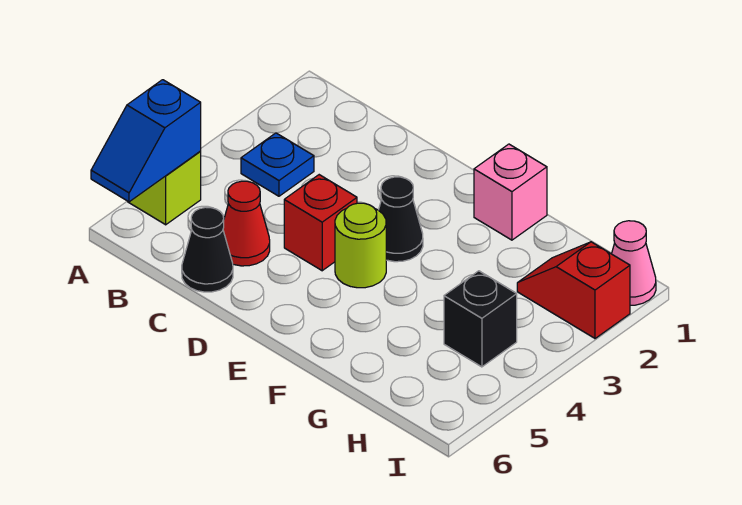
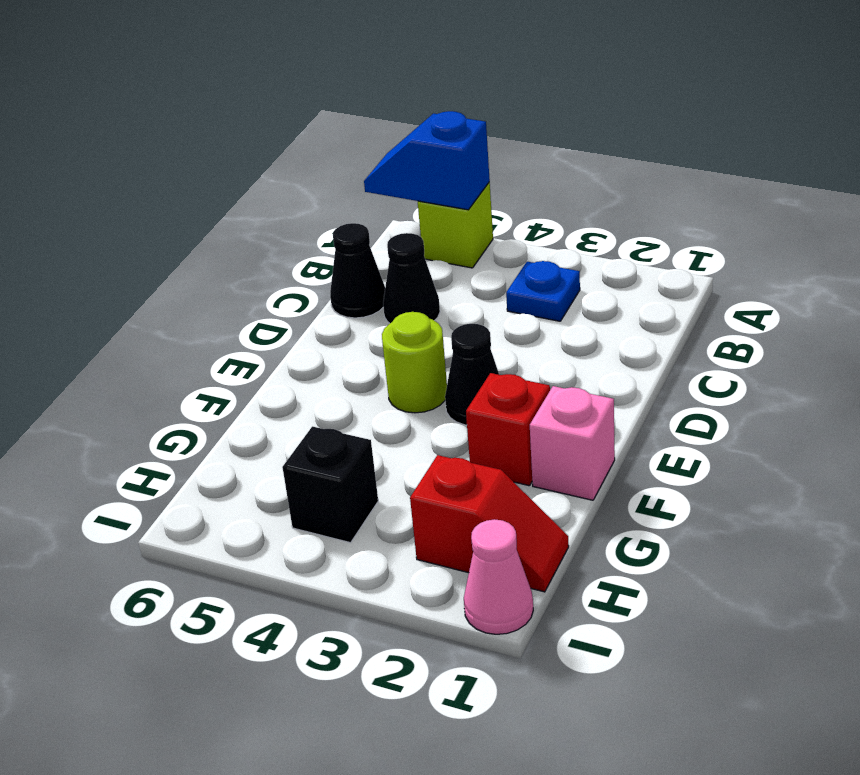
red 1x1 cone [223,181,270,266] -> black 1x1 cone [383,233,440,323]
red 1x1 brick [284,175,357,271] -> red 1x1 brick moved to [466,373,550,486]
red 1x2 slope [517,242,630,338] -> red 1x2 slope turned to [410,455,569,592]

